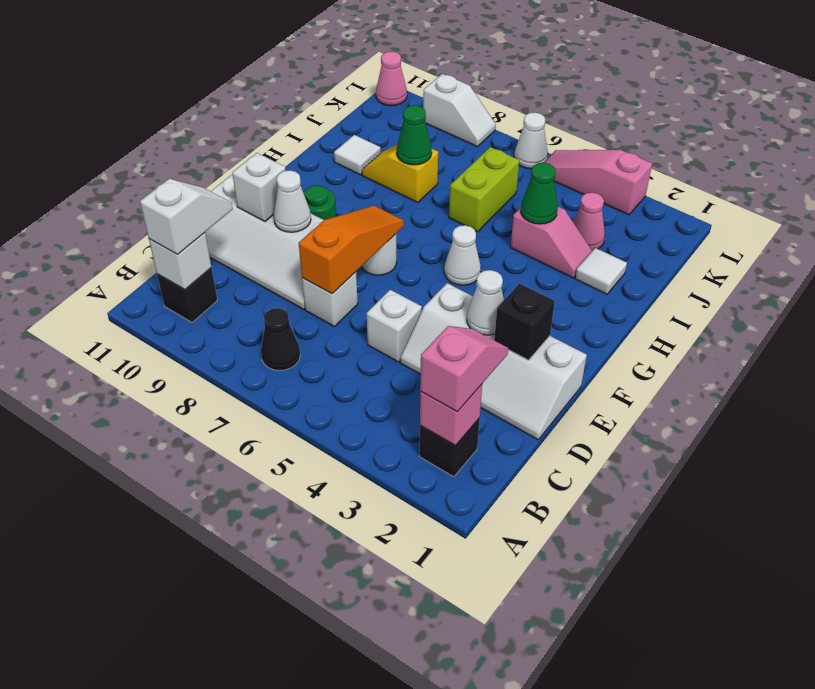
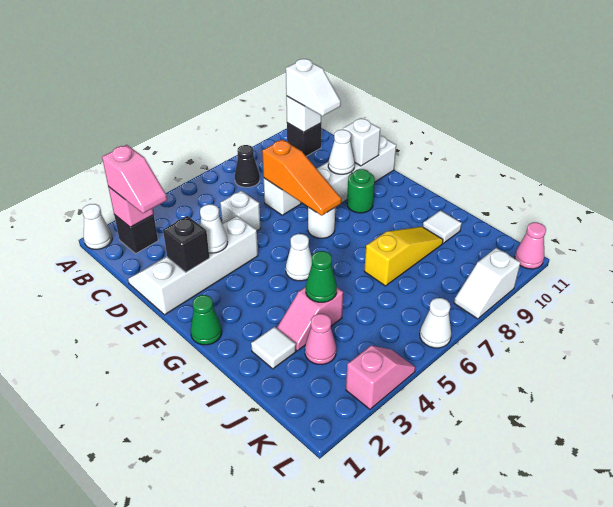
none -> white 1x1 cone [82,204,112,249]
lime 1x2 brick [449,147,519,232] -> none
yellow 1x2 slope [362,144,438,203] -> yellow 1x3 slope [364,227,443,286]
green 1x1 cone [397,105,432,165] -> green 1x1 cone moved to [191,295,222,345]
pink 1x3 slope [544,150,652,215] -> pink 1x2 slope [346,346,415,409]

